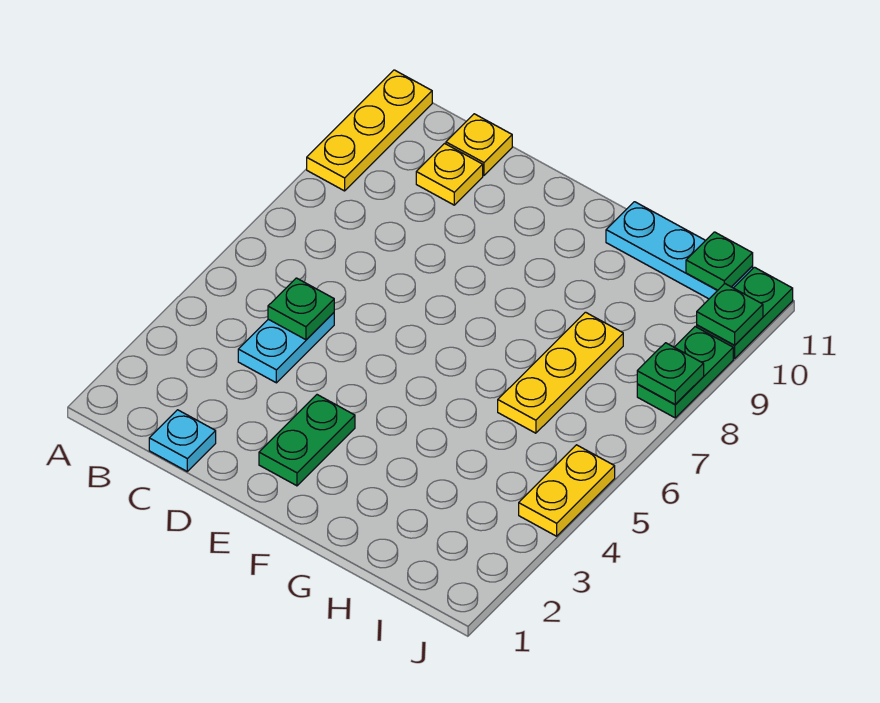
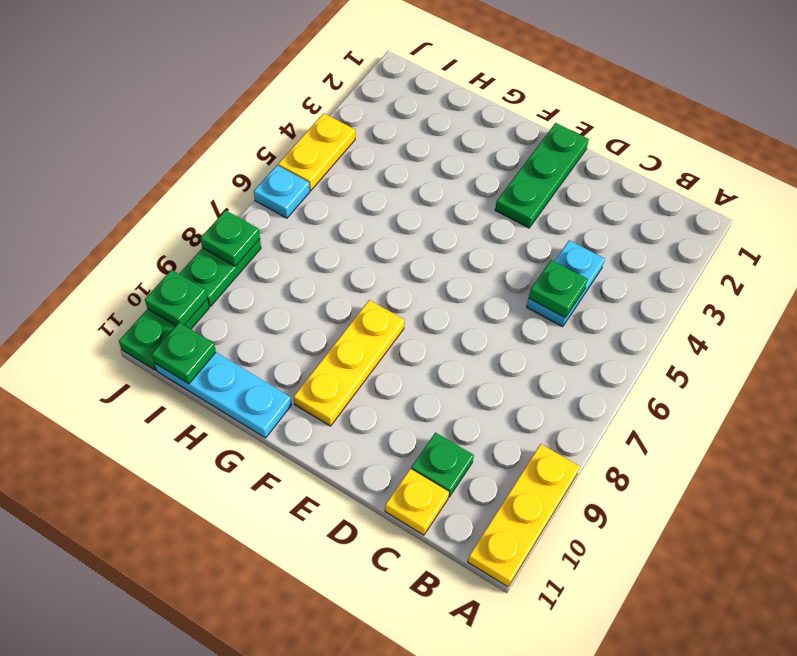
cyan 1x1 plate [149,410,216,471] -> cyan 1x1 plate moved to [254,165,310,218]
yellow 1x1 plate [416,143,483,205] -> green 1x1 plate [411,433,474,497]
green 1x2 plate [259,395,355,486] -> green 1x3 plate [495,123,589,228]
yellow 1x3 plate [498,312,623,433] -> yellow 1x3 plate moved to [294,300,404,426]

